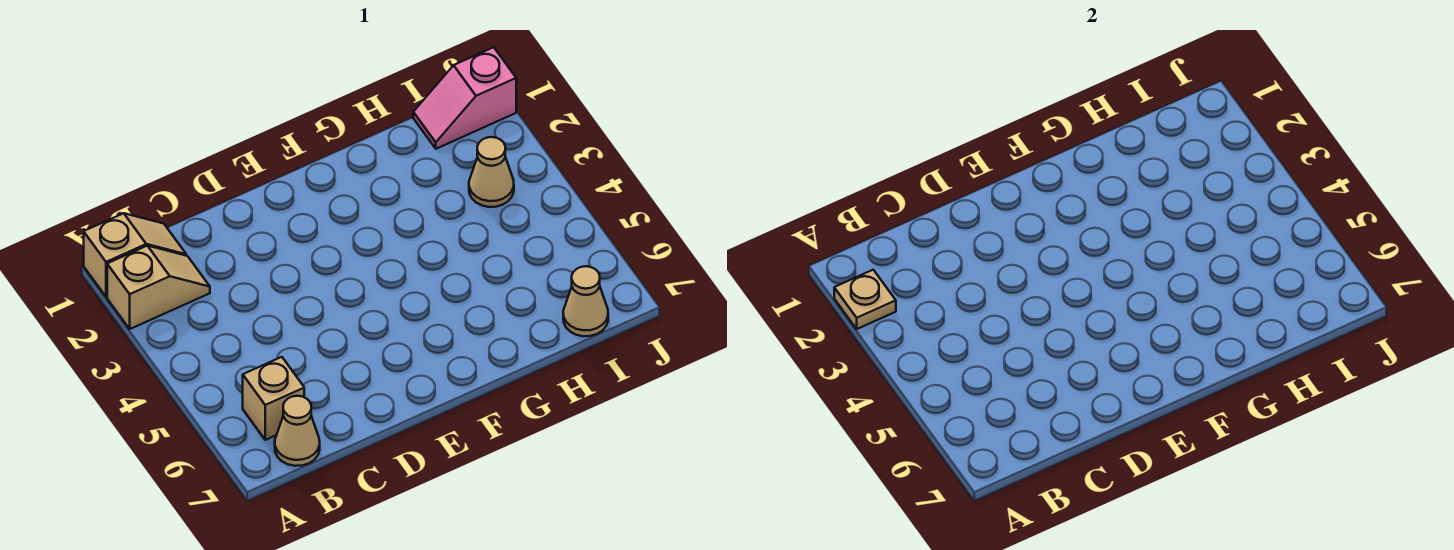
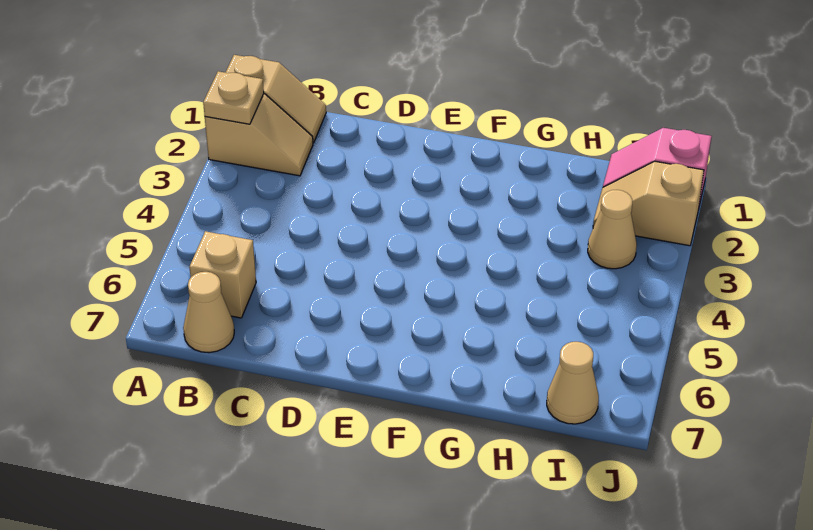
none -> tan 1x2 slope [593,161,704,246]

